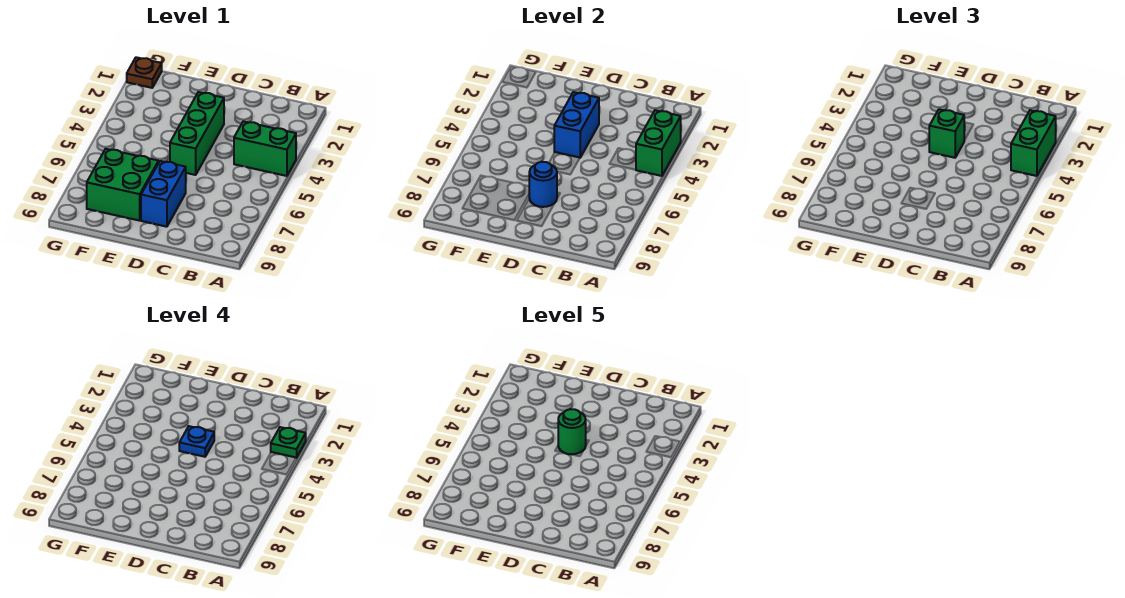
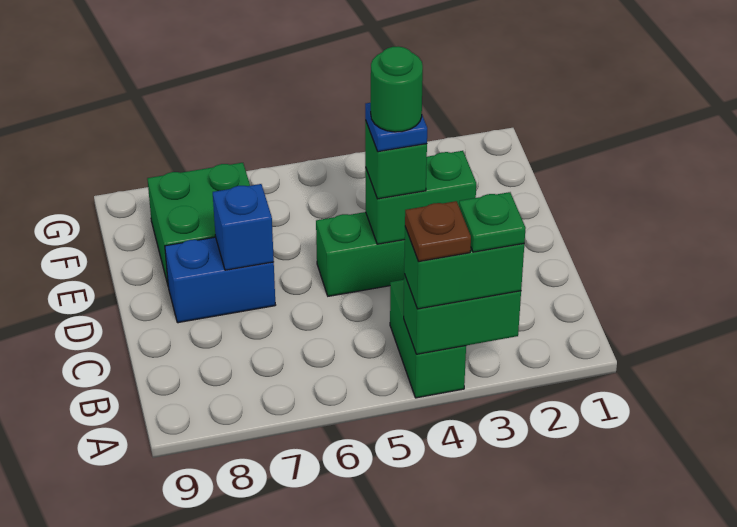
blue 1x2 brick [554,92,599,157] -> green 1x2 brick [365,151,476,244]
blue 1x1 round brick [529,162,557,207] -> blue 1x1 brick [213,184,274,270]
brown 1x1 plate [127,57,162,88] -> brown 1x1 plate moved to [405,201,471,262]

